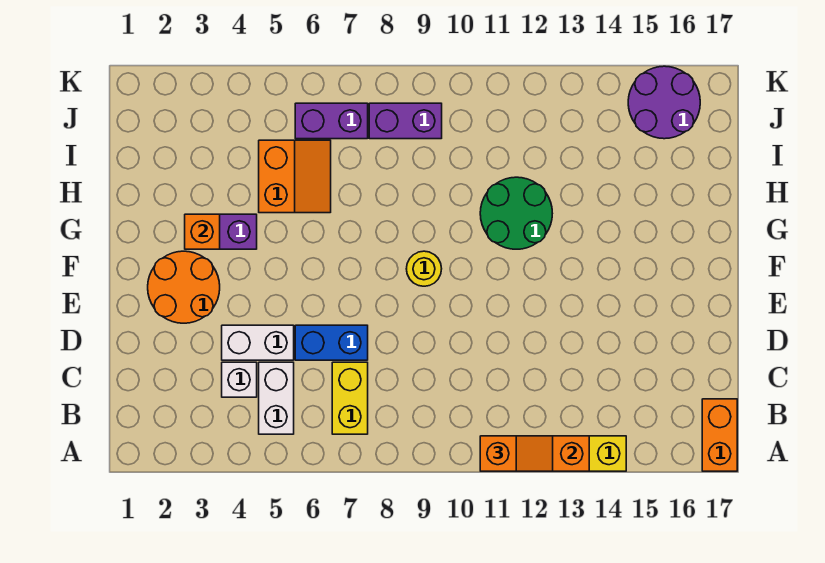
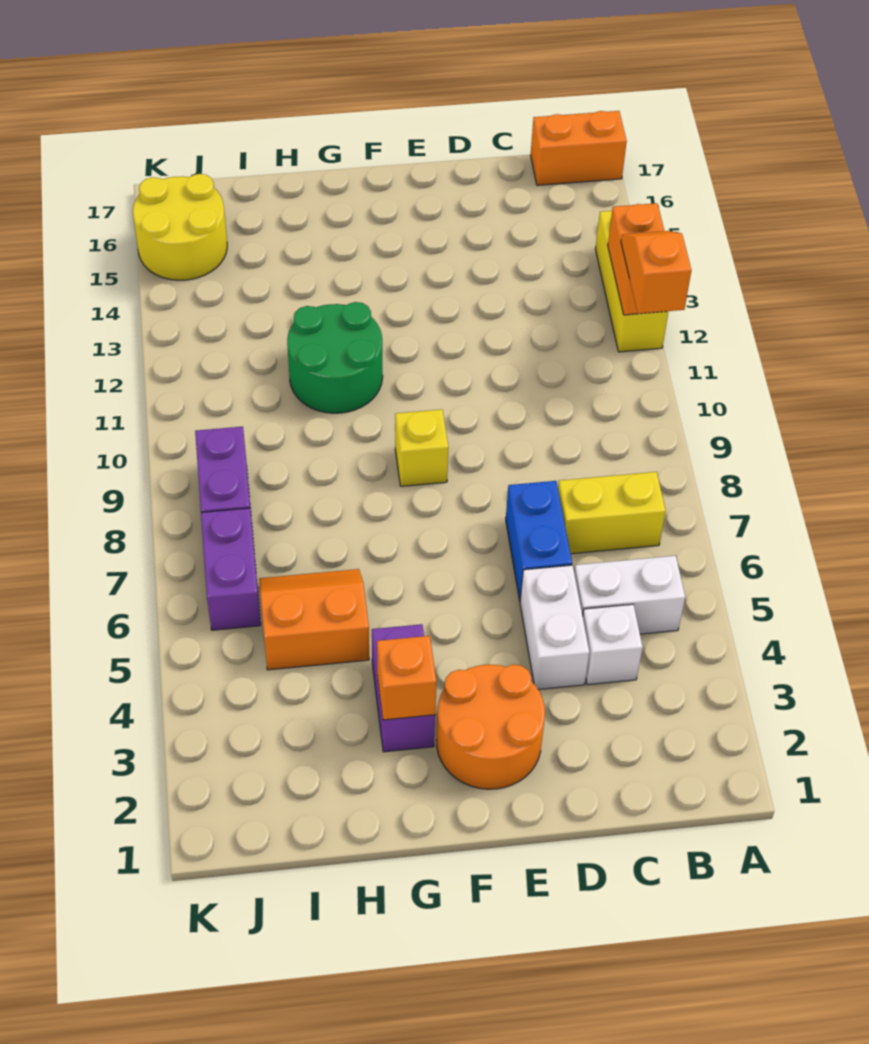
yellow 1x1 round brick [406,251,442,286] -> yellow 1x1 brick [395,409,448,486]
purple 2x2 round brick [628,66,700,139] -> yellow 2x2 round brick [133,174,227,280]

